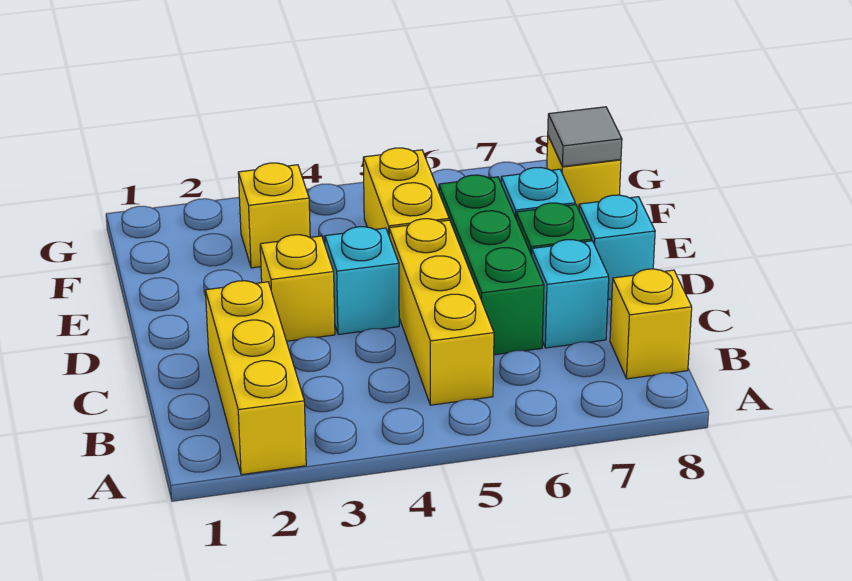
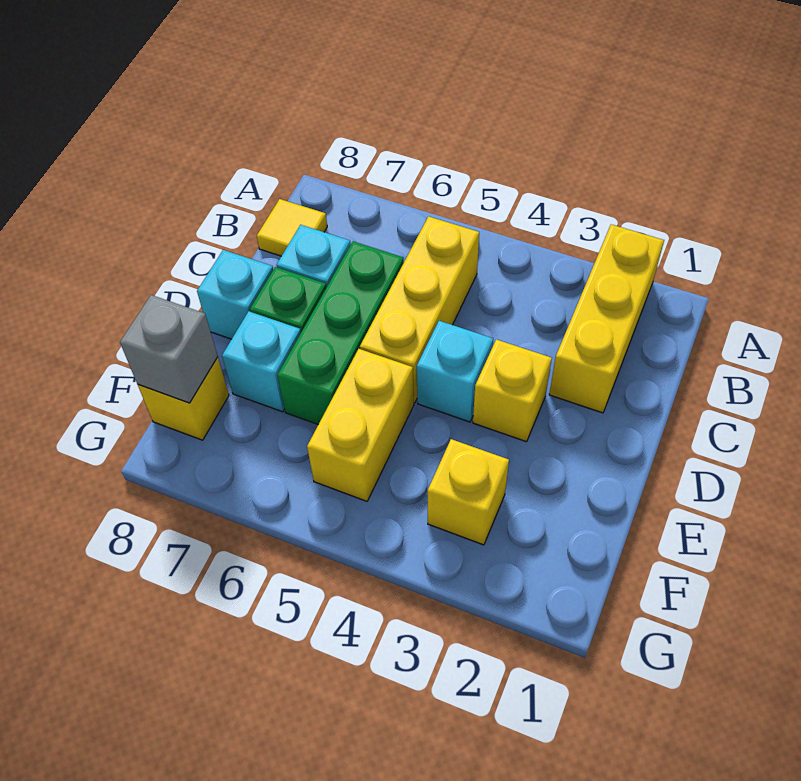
yellow 1x1 brick [610,269,692,379] -> yellow 1x1 tile [257,199,327,256]
grey 1x1 tile [548,107,622,166] -> grey 1x1 brick [120,295,218,403]

